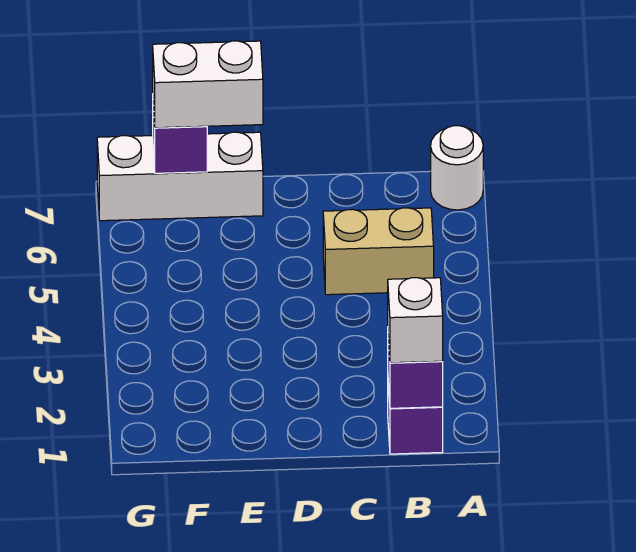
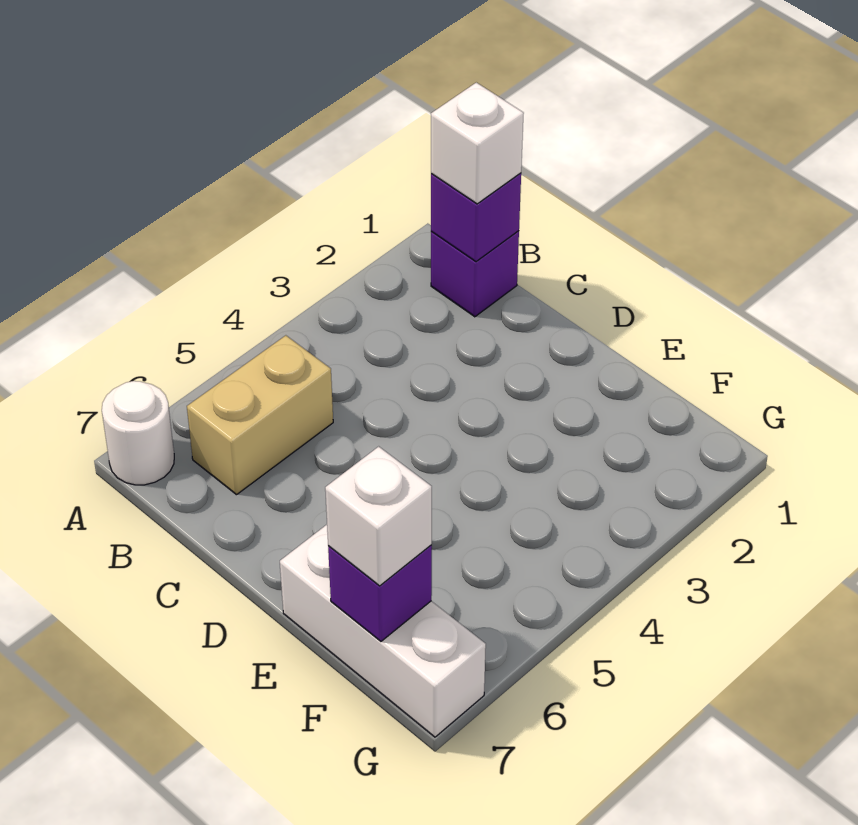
tan 1x2 brick [323,208,434,295] -> tan 1x2 brick turned to [187,335,333,495]
white 1x2 brick [153,41,263,128] -> white 1x1 brick [325,446,432,586]

